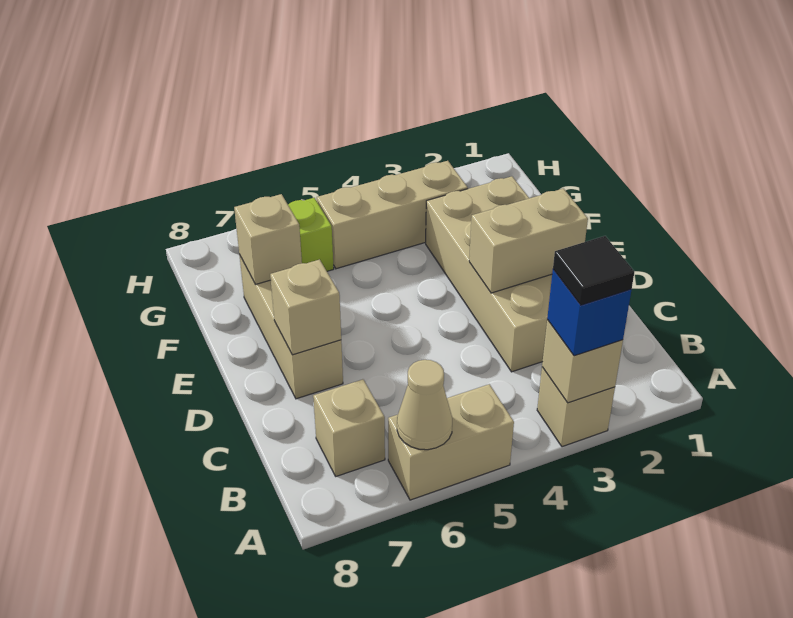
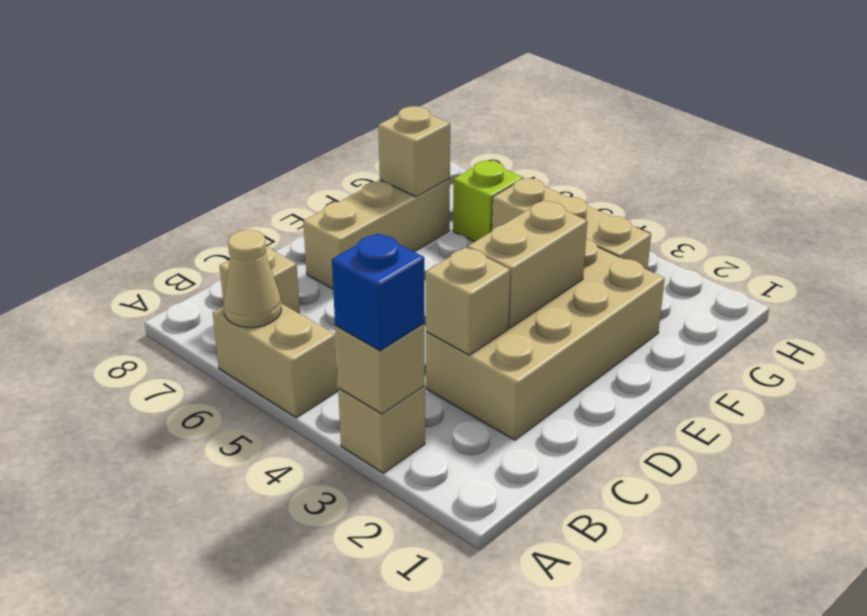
black 1x1 tile [553,236,634,305] -> none
tan 1x2 brick [469,189,588,293] -> tan 1x2 brick turned to [467,201,587,328]
tan 1x1 brick [270,259,341,355] -> tan 1x1 brick moved to [426,247,510,355]

